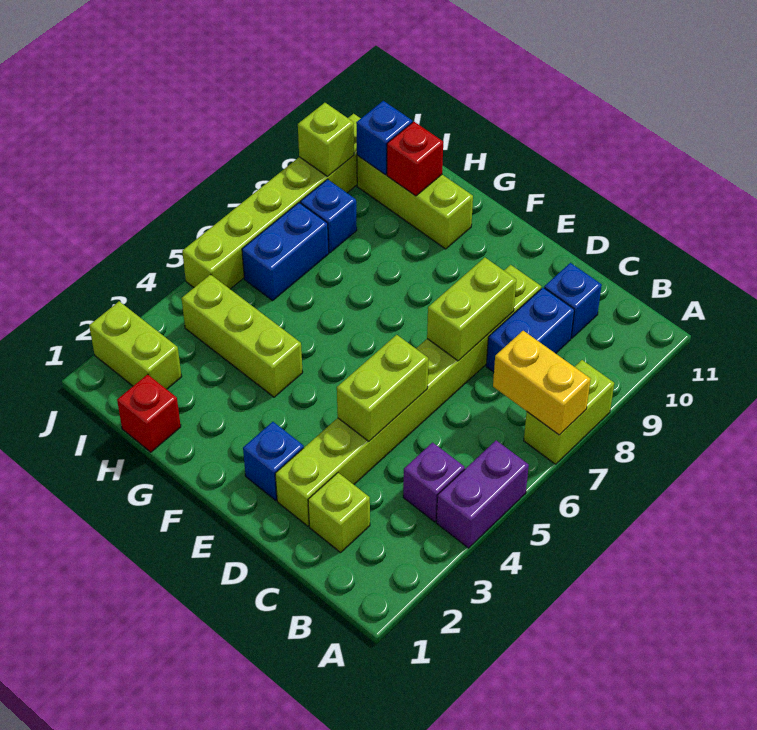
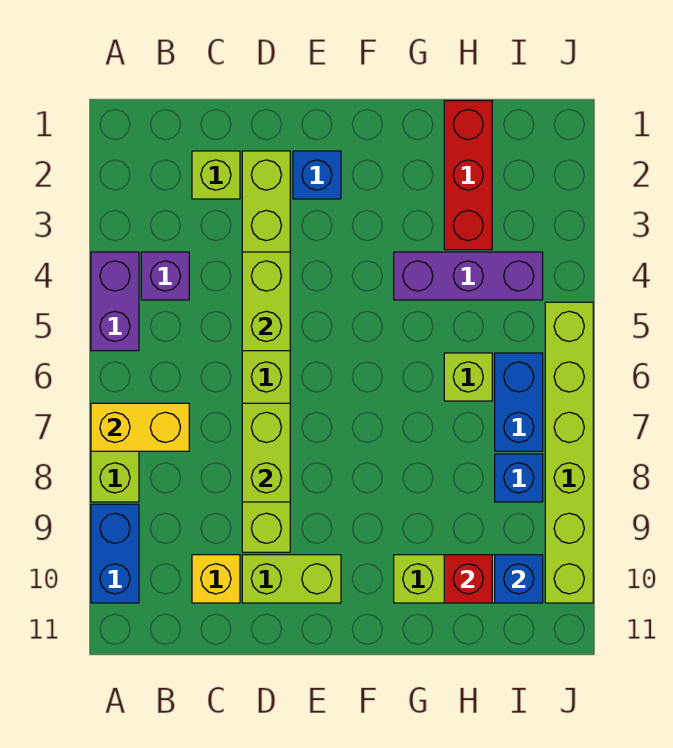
blue 1x2 brick [486,288,574,372] -> blue 1x2 brick moved to [91,504,139,603]
blue 1x1 brick [544,263,602,338] -> yellow 1x1 brick [192,555,240,603]
lime 1x3 brick [182,274,303,397] -> purple 1x3 brick [394,252,543,300]
red 1x1 brick [117,374,181,452] -> red 1x3 brick [444,101,492,250]
lime 1x2 brick [89,301,182,389] -> lime 1x2 brick moved to [242,555,341,603]
lime 1x1 brick [298,103,354,177] -> lime 1x1 brick moved to [444,353,492,401]

